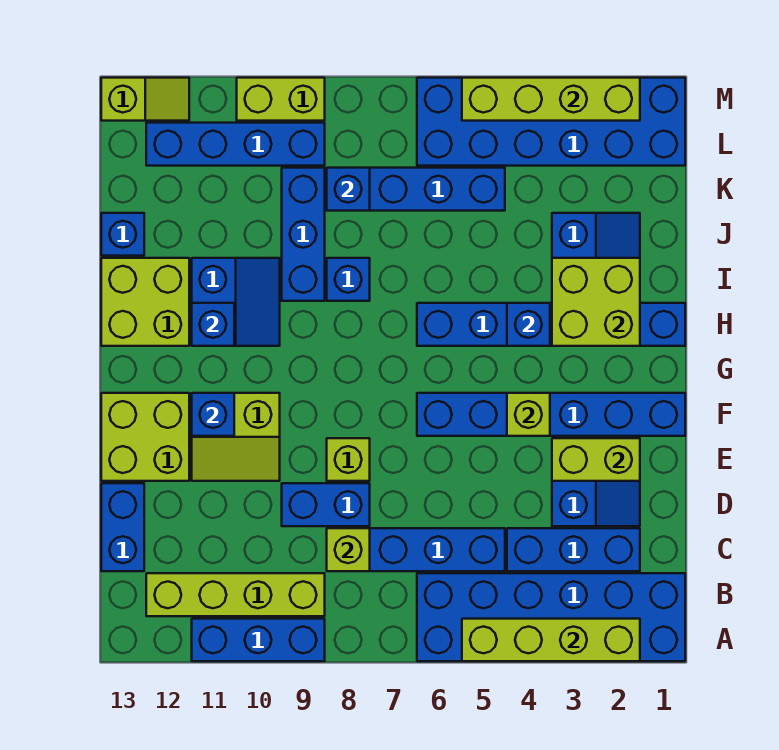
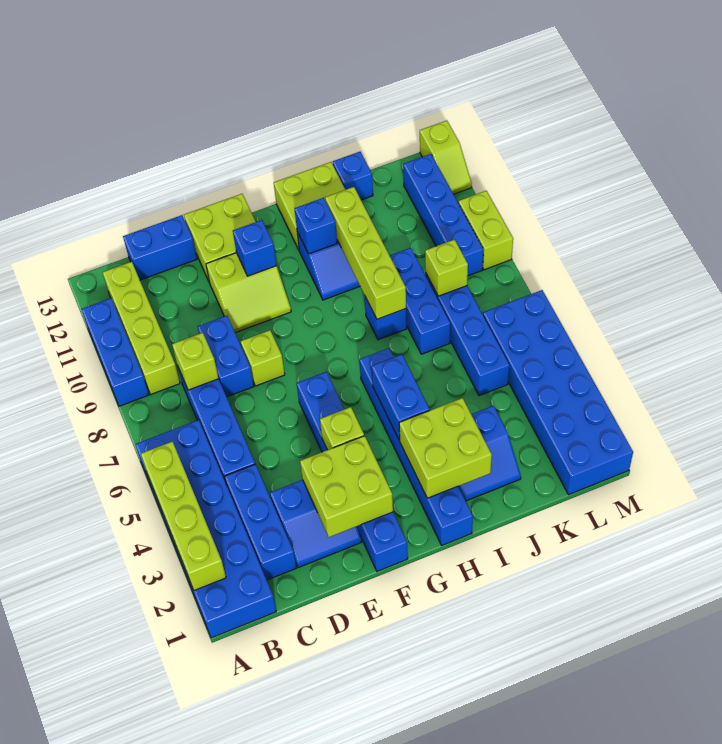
lime 1x2 brick [552,438,640,481] -> lime 2x2 brick [300,436,393,537]
lime 2x2 slope [192,393,280,481] -> lime 2x2 slope turned to [206,253,291,333]
blue 1x1 brick [507,303,550,346] -> blue 1x2 brick [372,354,430,440]
blue 1x3 brick [282,168,325,301] -> blue 1x3 brick turned to [390,248,450,354]
blue 1x1 brick [327,168,370,211] -> lime 1x1 brick [425,240,468,296]
lime 1x4 brick [462,78,640,121] -> lime 1x4 brick moved to [325,187,406,319]

